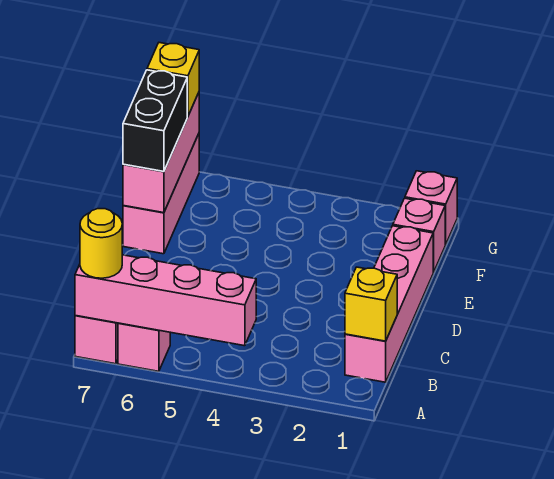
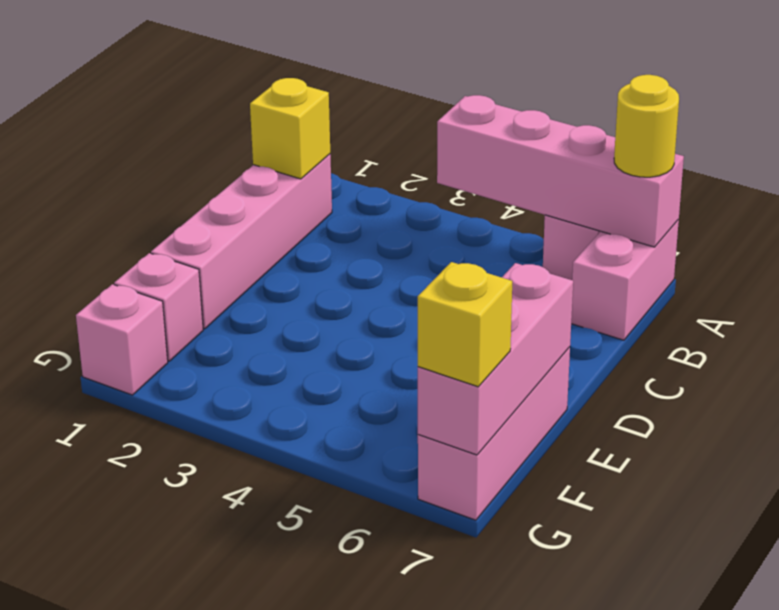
black 1x2 brick [123,70,187,171] -> none

